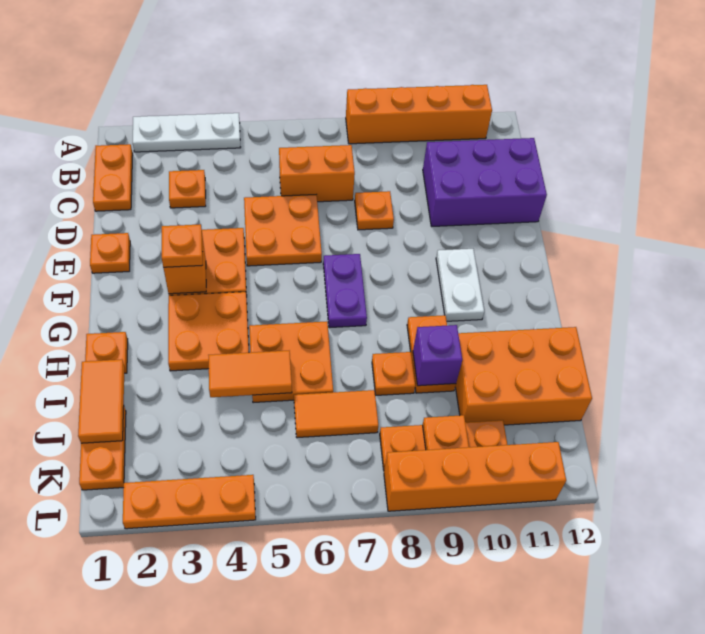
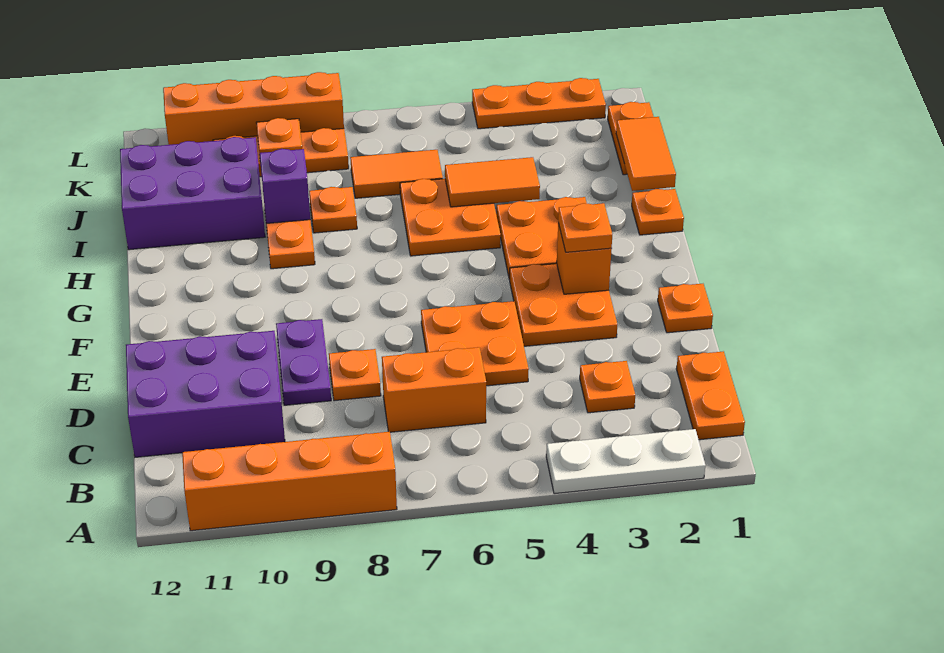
purple 1x2 plate [323,254,367,328] -> purple 1x2 plate moved to [276,319,331,405]
white 1x2 plate [436,249,484,321] -> none
orange 2x3 brick [455,327,592,425] -> purple 2x3 brick [120,137,265,250]

